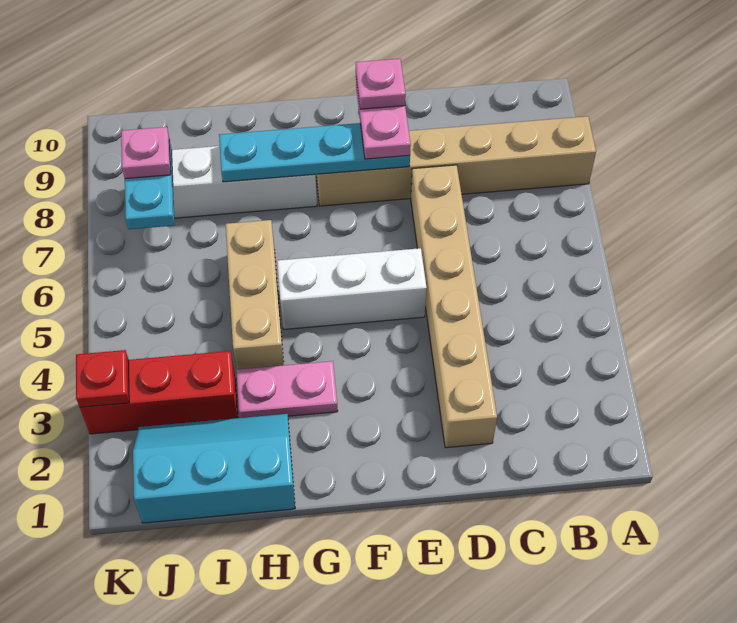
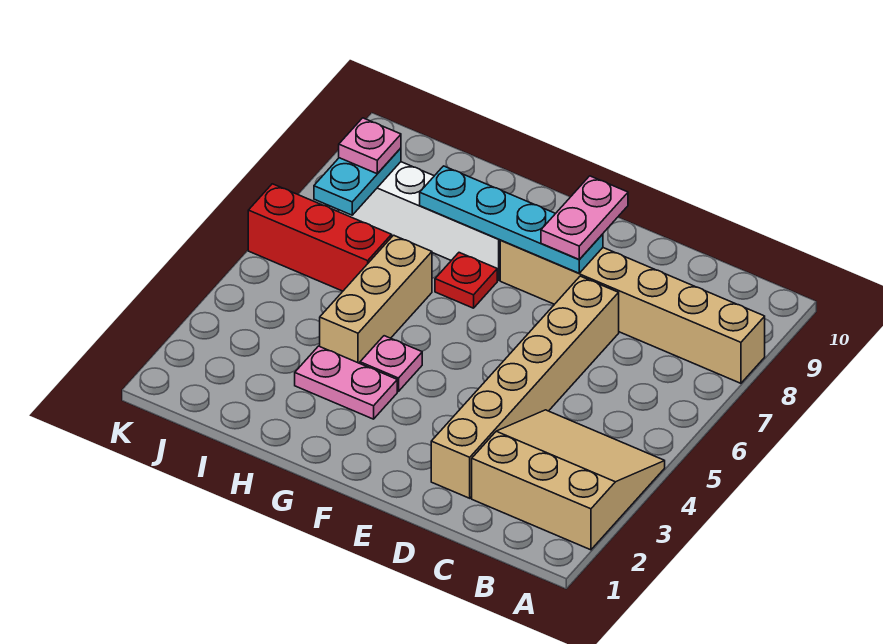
none -> tan 3x3 slope [472,410,665,550]
white 1x3 brick [277,248,427,329] -> none
pink 1x1 plate [356,59,406,109] -> pink 1x1 plate moved to [360,336,422,391]
cyan 2x3 slope [133,414,295,523] -> none
red 1x3 brick [80,351,238,434] -> red 1x3 brick moved to [248,184,392,291]
red 1x1 plate [76,350,129,407] -> red 1x1 plate moved to [435,253,497,308]

